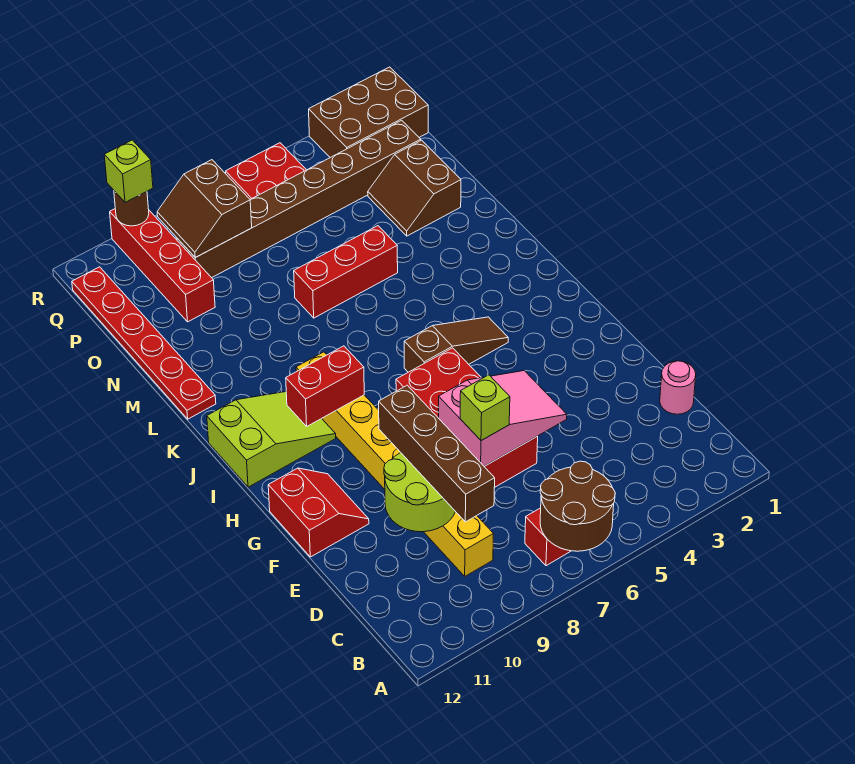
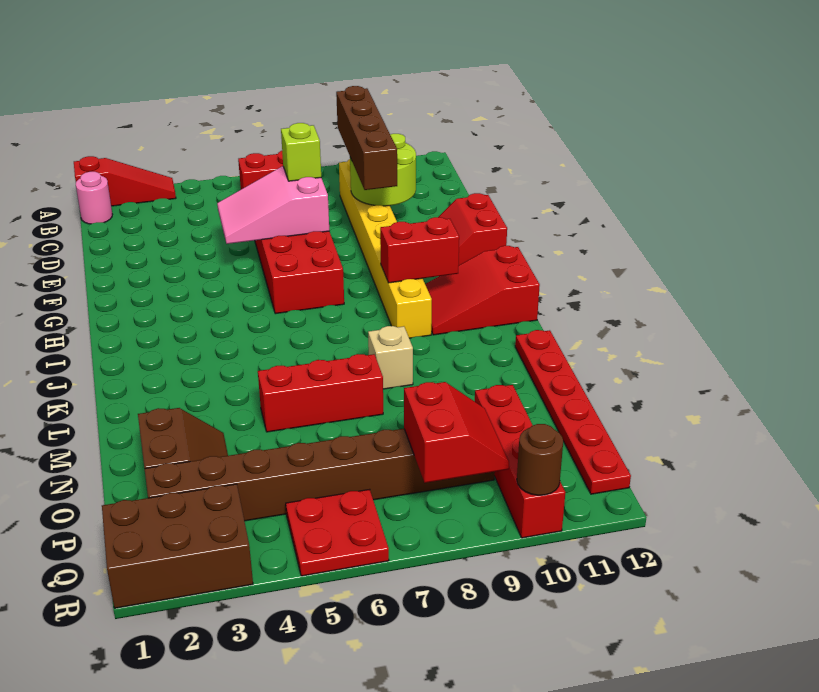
none -> red 1x3 slope [74,156,176,206]
brown 2x2 round brick [540,461,615,551] -> none
pink 1x1 round brick [660,361,696,414] -> pink 1x1 round brick moved to [76,172,112,224]
brown 1x3 slope [404,317,508,372] -> none
lime 2x3 slope [207,392,336,487] -> red 2x3 slope [425,246,540,335]
none -> tan 1x1 brick [368,326,413,389]
brown 2x2 slope [157,160,252,258] -> red 2x2 slope [404,382,509,483]
lime 1x1 brick [104,140,153,202] -> none

